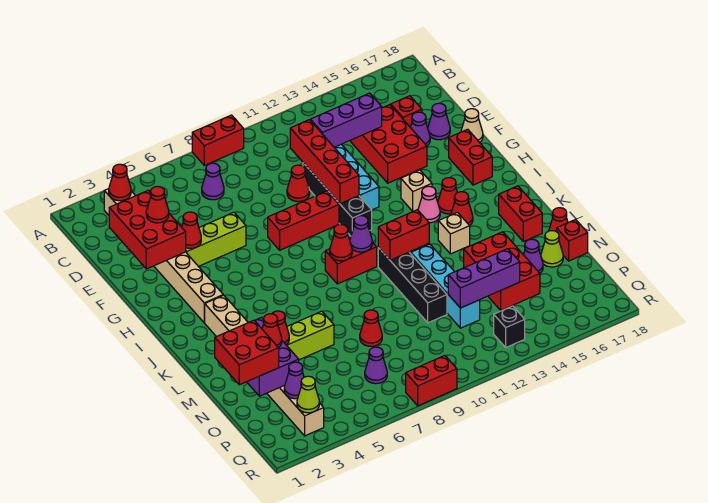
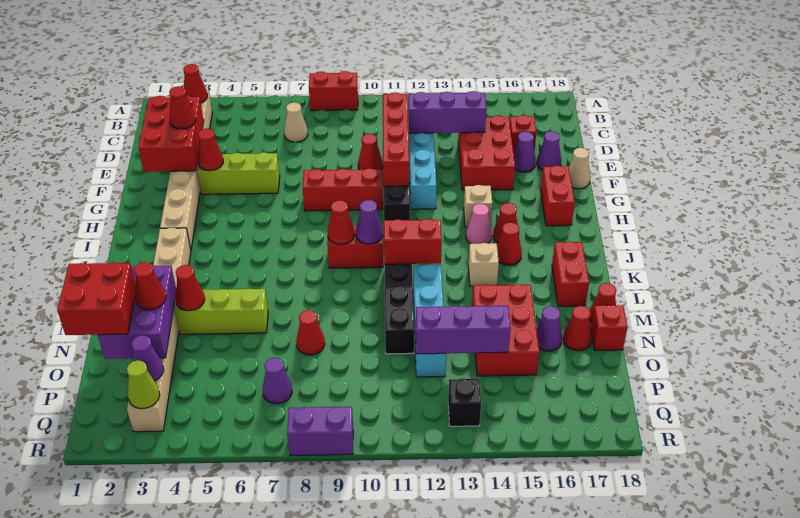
purple 1x1 cone [202,163,224,200] -> tan 1x1 cone [284,102,308,142]
lime 1x1 cone [541,231,563,267] -> red 1x1 cone [563,306,592,351]
red 1x2 brick [406,356,457,406] -> purple 1x2 brick [287,407,353,456]

